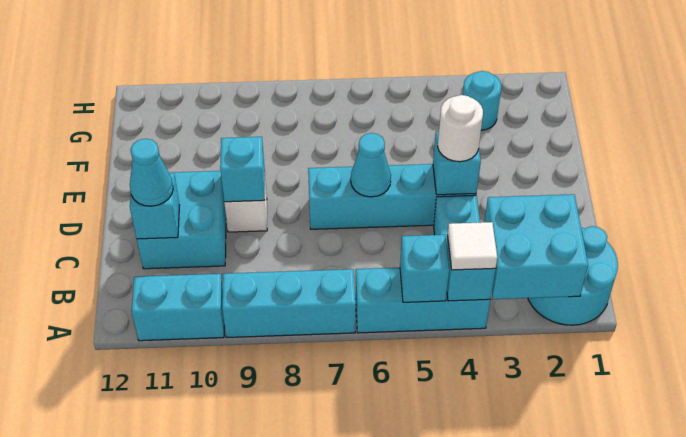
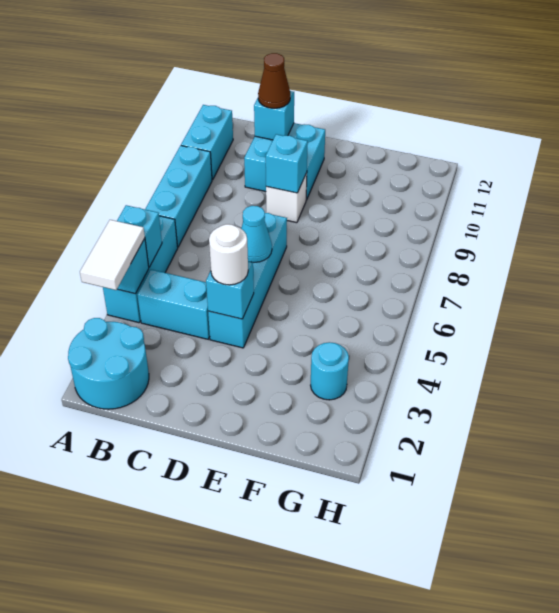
cyan 2x2 brick [484,194,588,299] -> none
white 1x1 tile [448,222,497,270] -> white 1x2 tile [80,220,145,290]
cyan 1x1 cone [130,139,173,206] -> brown 1x1 cone [258,53,290,109]

